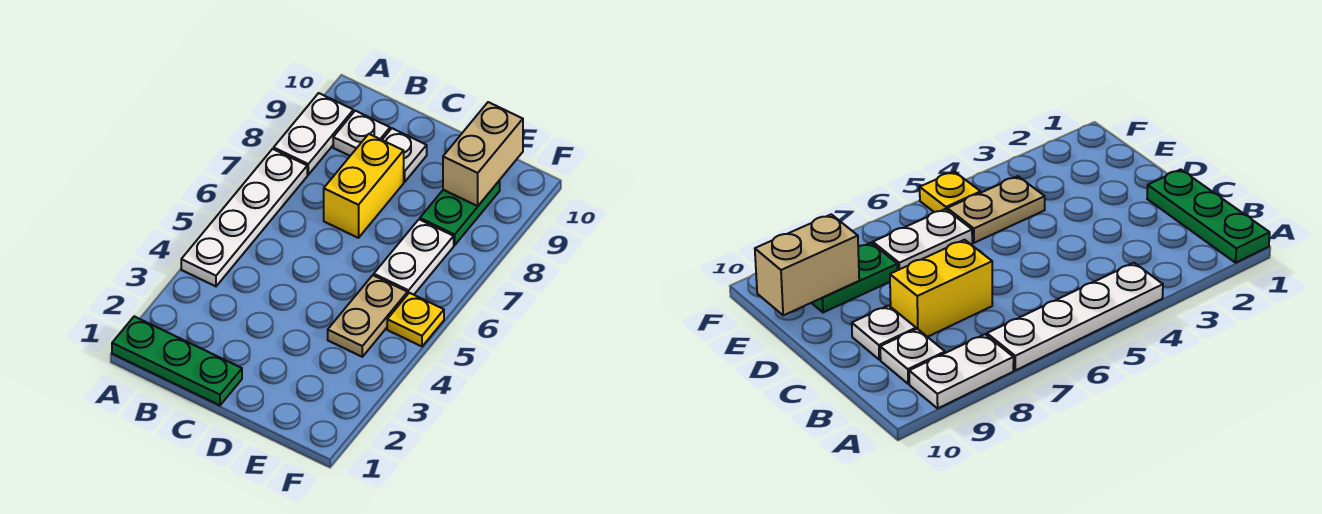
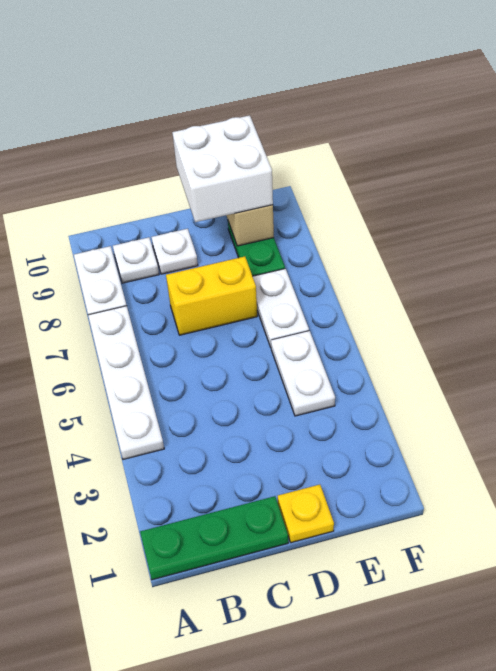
yellow 1x2 brick [324,134,404,238] -> yellow 1x2 brick turned to [166,256,257,335]
none -> white 2x2 brick [172,115,273,222]
tan 1x2 plate [328,275,408,357] -> white 1x2 plate [271,331,335,416]
yellow 1x1 plate [387,293,444,346] -> yellow 1x1 plate moved to [278,485,334,543]

